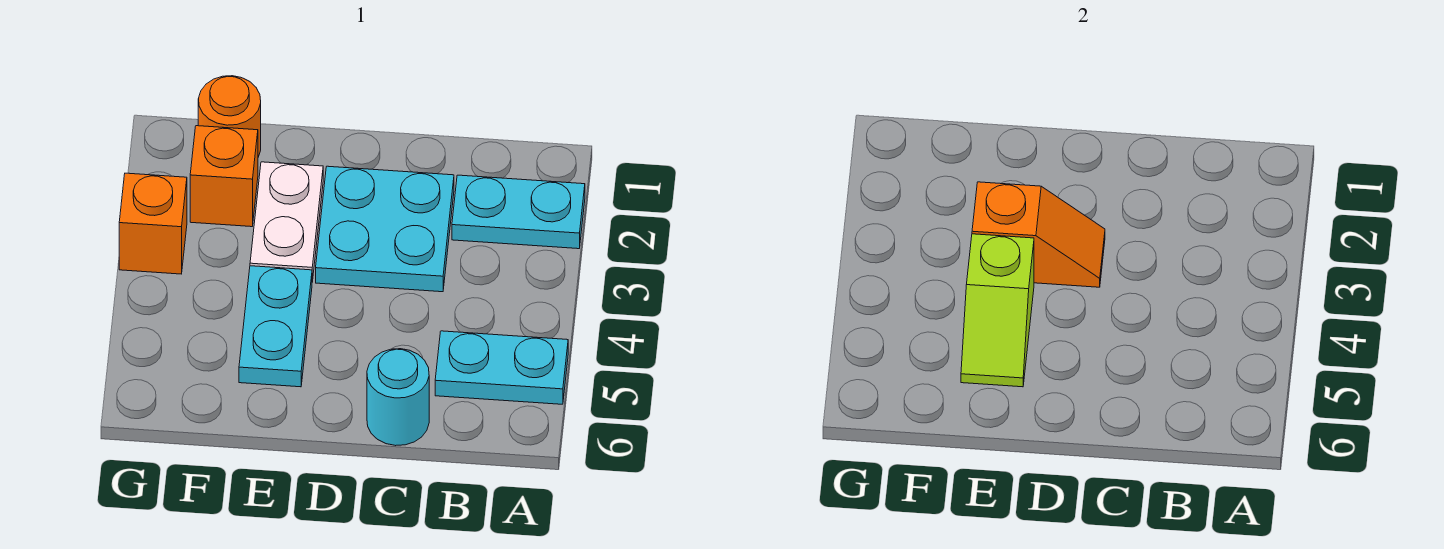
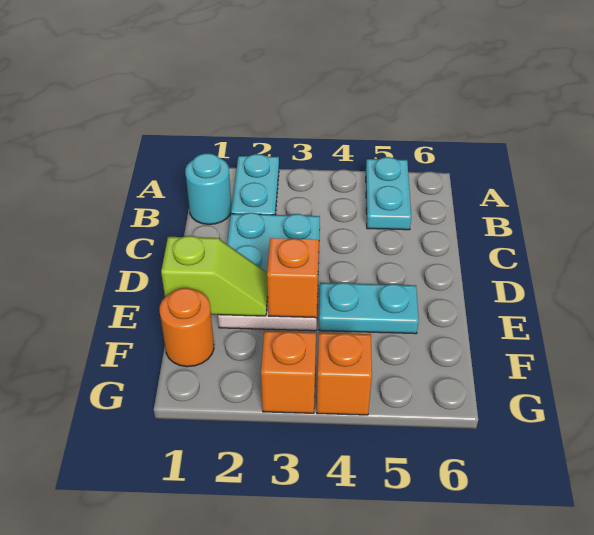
cyan 1x1 round brick [367,349,429,446] -> cyan 1x1 round brick moved to [185,153,231,224]
lime 1x2 slope [961,234,1034,387] -> lime 1x2 slope moved to [161,236,268,316]
orange 1x1 brick [190,126,258,227] -> orange 1x1 brick moved to [317,333,372,415]

